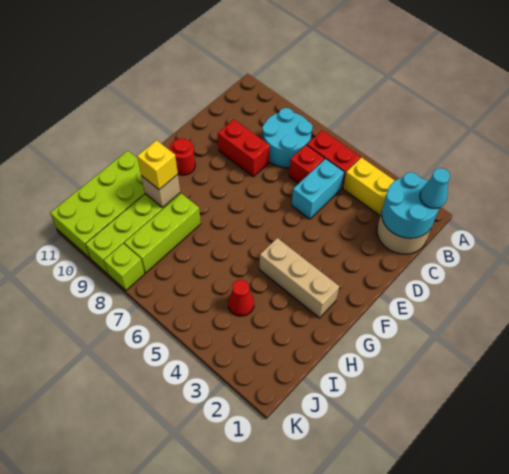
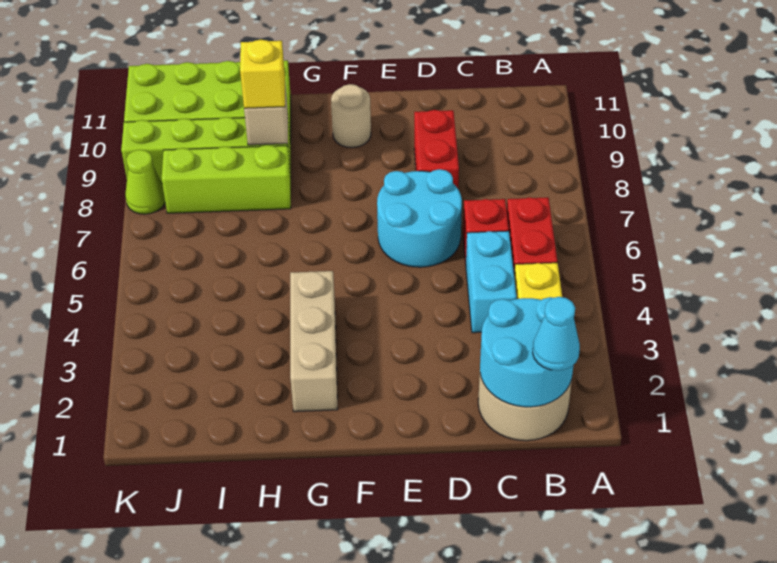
cyan 2x2 round brick [262,108,312,168] -> cyan 2x2 round brick moved to [377,169,462,267]
cyan 1x2 brick [292,159,344,219] -> cyan 1x2 brick turned to [466,231,517,333]
red 1x1 round brick [170,139,195,175] -> tan 1x1 round brick [331,84,371,148]
red 1x1 cone [228,280,254,316] -> none
lime 1x1 brick [104,244,145,290] -> lime 1x1 cone [125,150,165,214]

